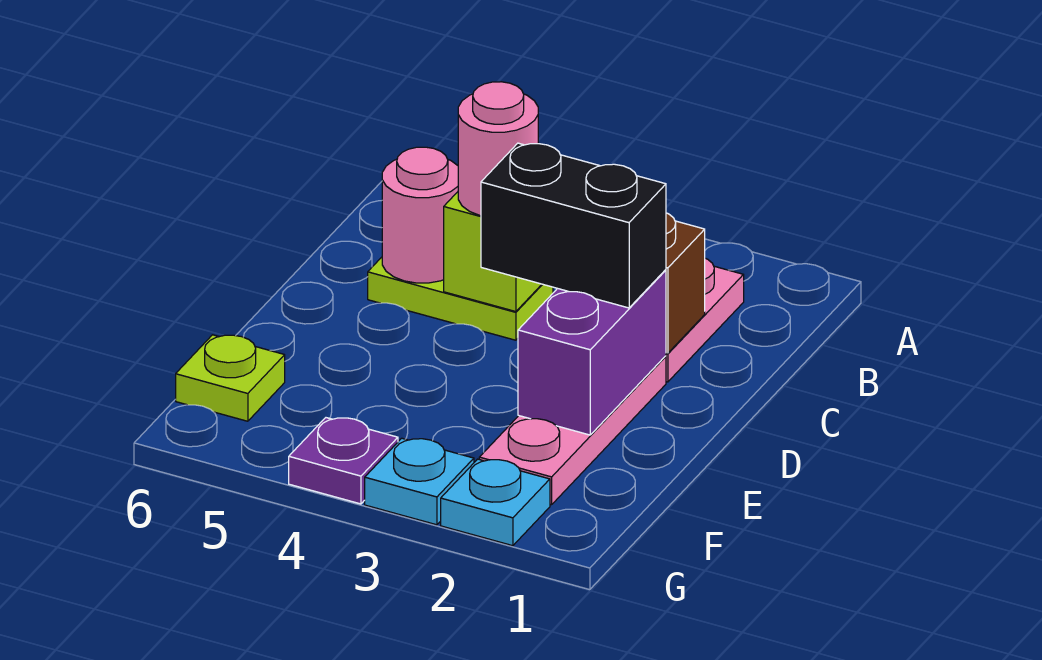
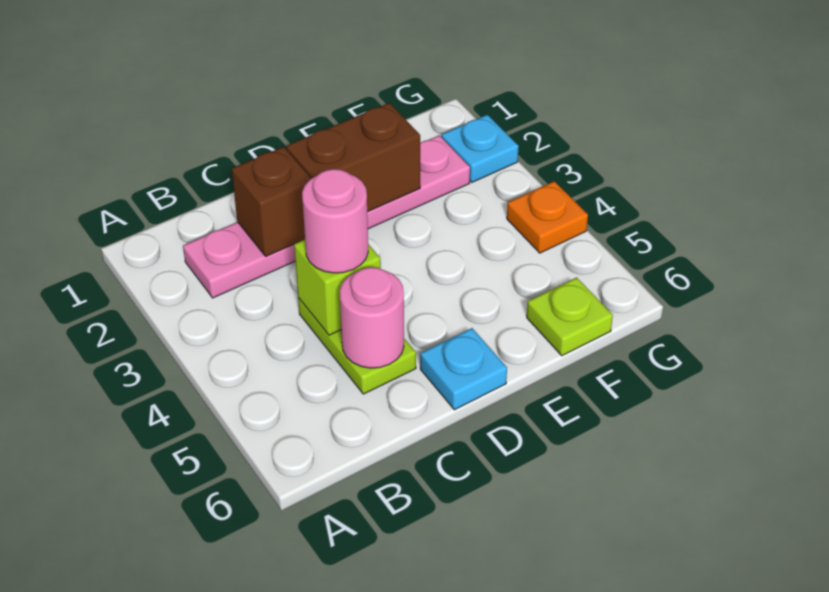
purple 1x2 brick [518,270,666,435] -> brown 1x2 brick [287,103,420,212]
black 1x2 brick [481,143,666,308] -> none
cyan 1x1 plate [365,438,474,525] -> cyan 1x1 plate moved to [420,328,507,410]
purple 1x1 plate [289,418,398,504] -> orange 1x1 plate [507,181,588,253]

